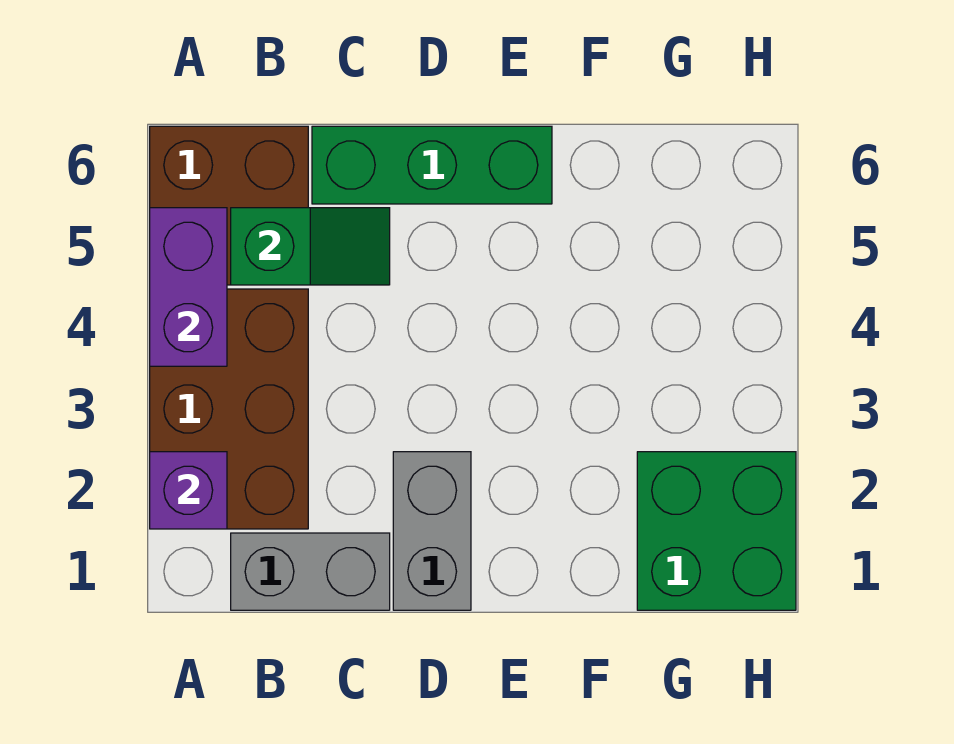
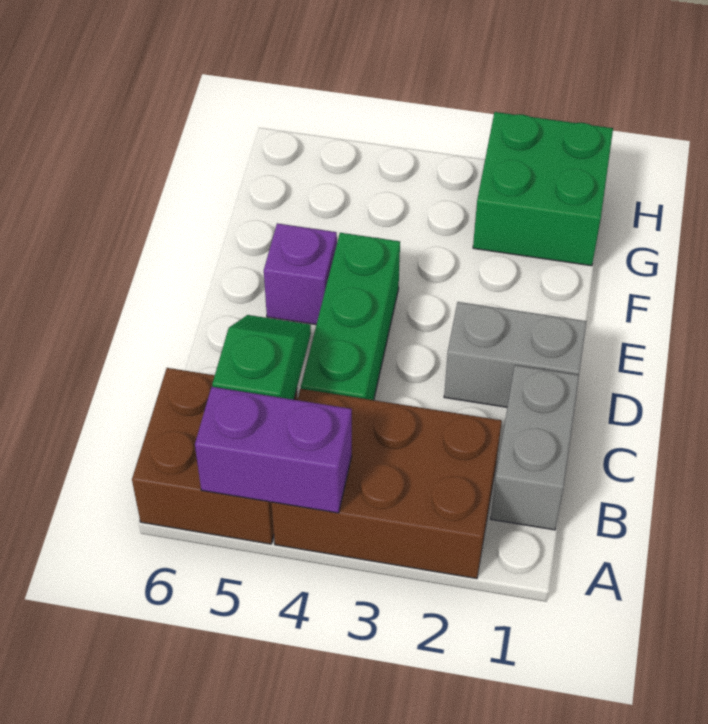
purple 1x1 brick [150,452,227,529] -> purple 1x1 brick moved to [264,223,337,325]
green 1x3 brick [312,126,552,204] -> green 1x3 brick moved to [301,233,400,400]

